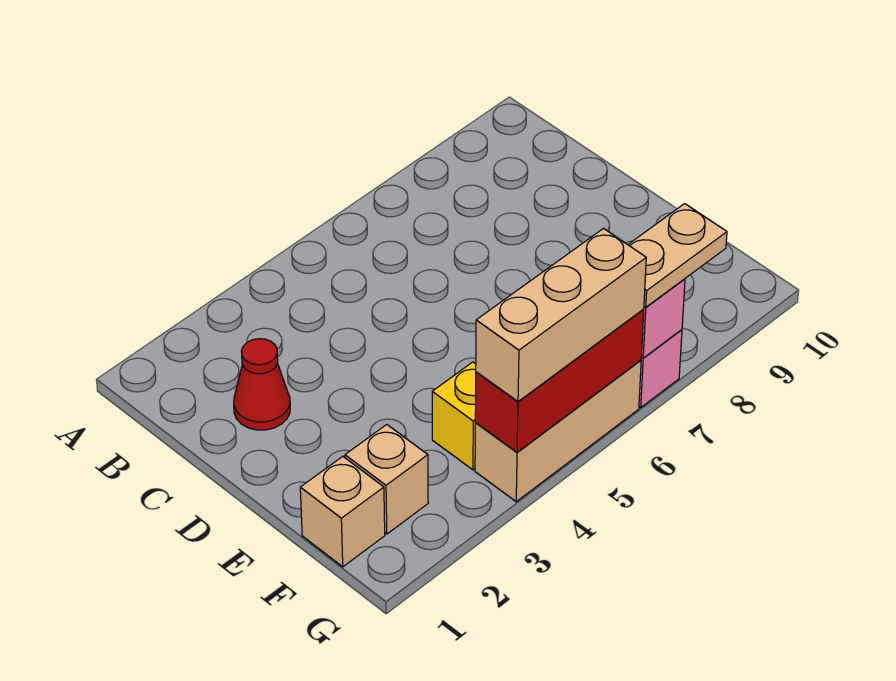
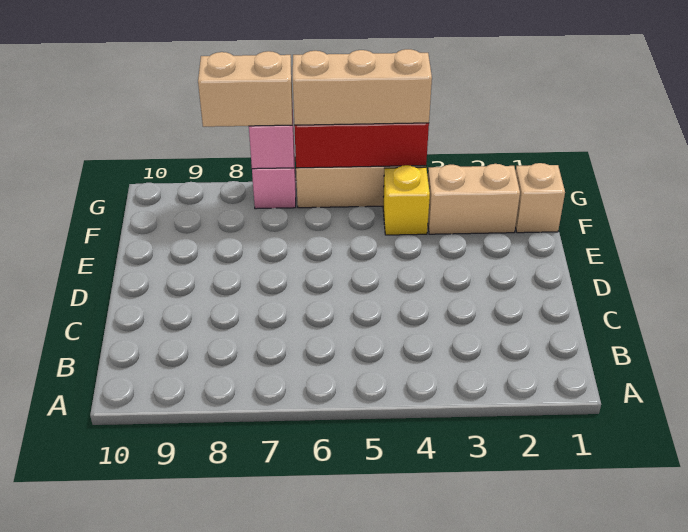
red 1x1 cone [234,339,290,430] -> none
tan 1x1 brick [345,425,428,534] -> tan 1x2 brick [428,164,520,234]
tan 1x2 plate [628,204,727,307] -> tan 1x2 brick [198,51,292,127]

